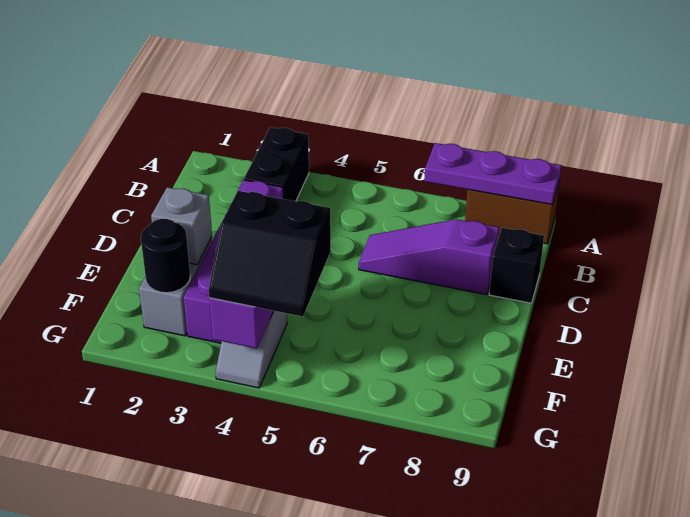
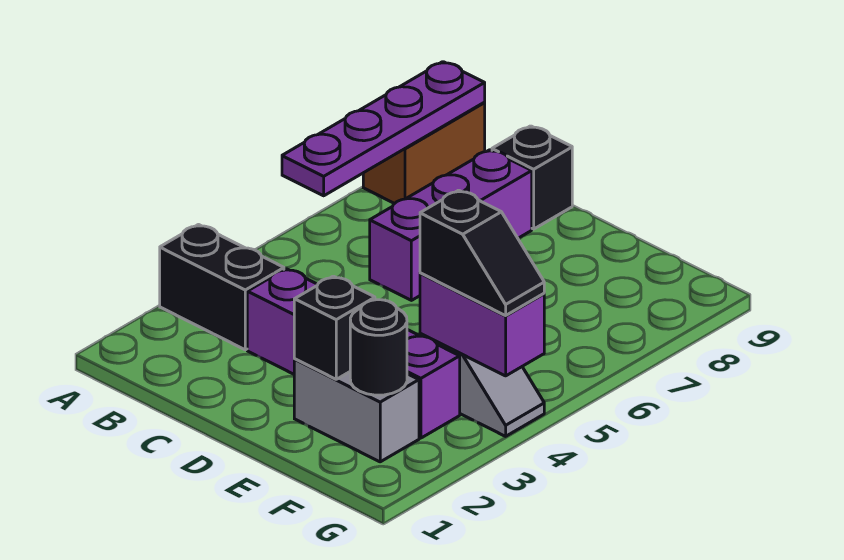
purple 1x3 plate [425,143,561,205] -> purple 1x4 plate [282,62,485,196]
purple 1x3 slope [359,219,499,295] -> purple 1x3 brick [370,150,532,300]
grey 1x1 brick [151,187,212,265] -> black 1x1 brick [294,276,375,379]
black 2x2 slope [209,191,331,316] -> black 1x2 slope [420,190,544,316]

